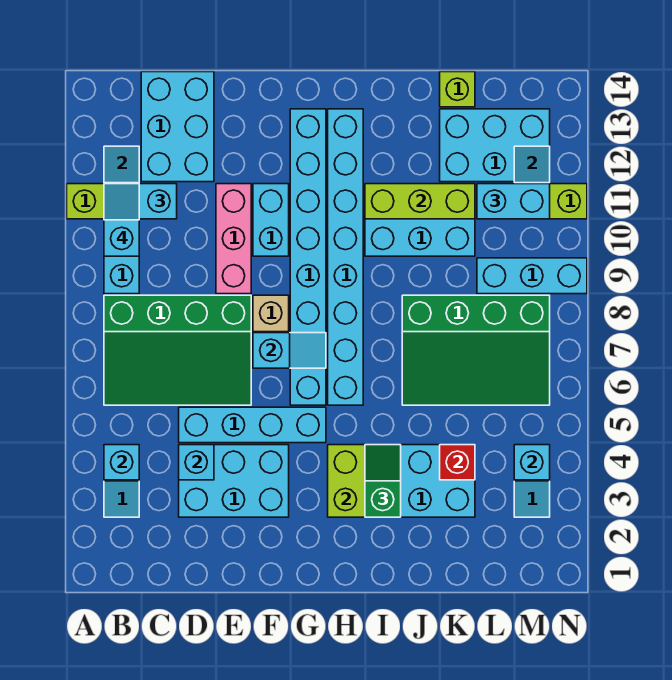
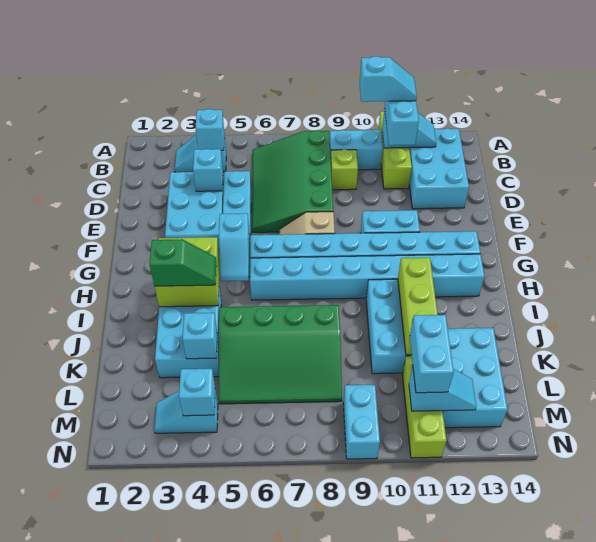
cyan 2x3 brick [141,72,214,182] -> cyan 2x3 brick turned to [409,128,469,209]
pink 1x3 brick [216,184,251,294] -> none
cyan 1x2 slope [253,333,326,368] -> cyan 1x2 slope moved to [219,213,249,281]
green 3x4 slope [402,295,550,405] -> green 3x4 slope turned to [219,305,342,404]
red 1x1 brick [440,445,475,480] -> cyan 1x1 brick [183,313,217,359]
lime 1x1 brick [440,72,475,107] -> lime 1x1 brick moved to [331,149,358,190]
cyan 1x3 brick [477,258,587,294] -> cyan 1x2 brick [343,385,380,459]

